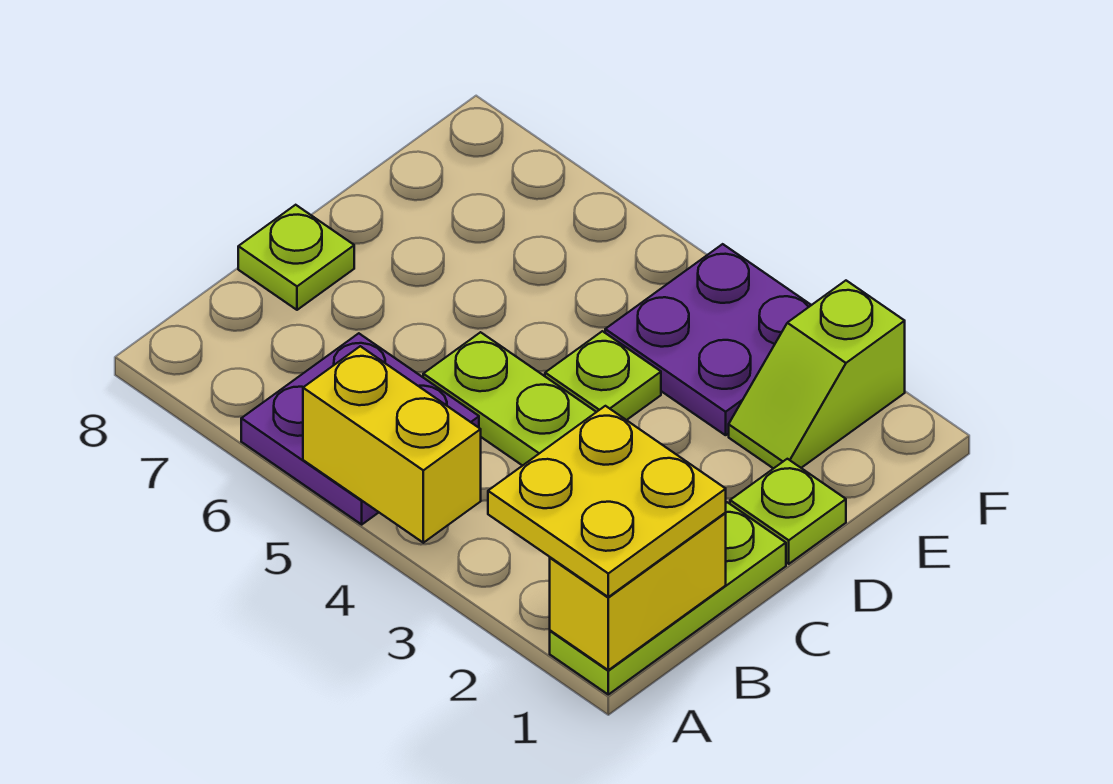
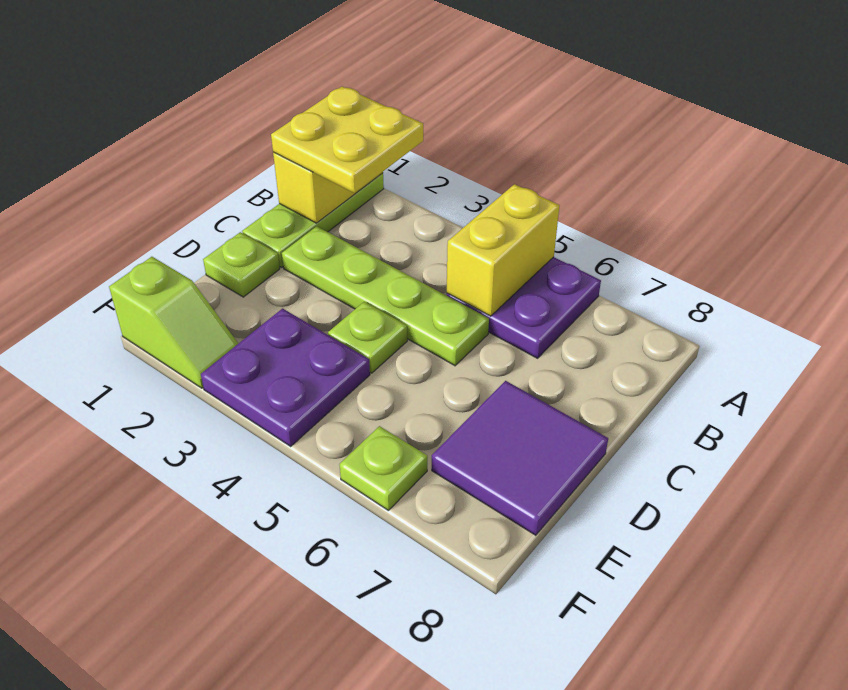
yellow 1x2 brick [303,346,481,543] -> yellow 1x2 brick turned to [447,184,559,316]
lime 1x1 plate [238,205,354,310] -> lime 1x1 plate moved to [339,426,427,510]
none -> purple 2x2 tile [432,381,608,535]
lime 1x2 slope [729,281,905,469] -> lime 1x2 slope turned to [109,257,238,388]

